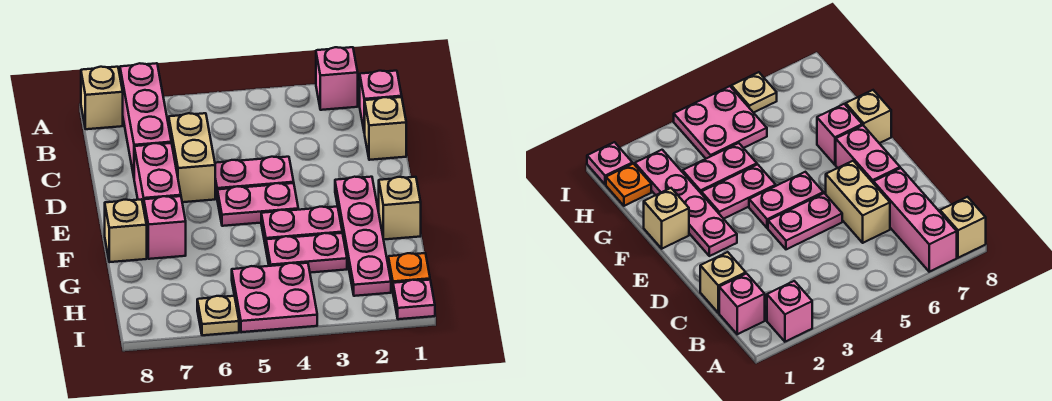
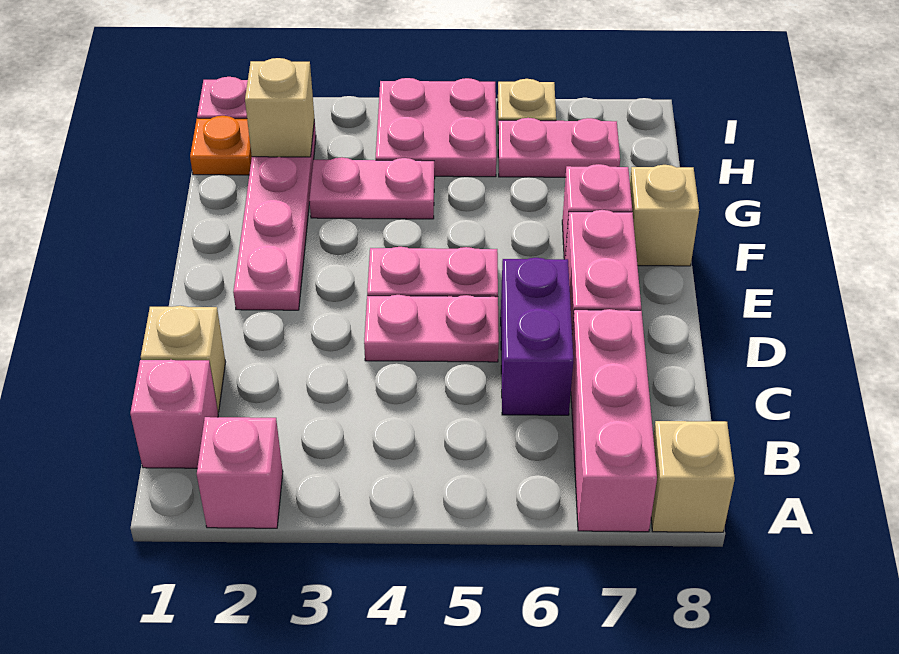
tan 1x2 brick [169,113,215,202] -> purple 1x2 brick [501,258,573,415]
tan 1x1 brick [379,177,421,240] -> tan 1x1 brick moved to [245,58,314,157]
pink 1x2 plate [261,206,342,247] -> pink 1x2 plate moved to [498,118,620,177]

